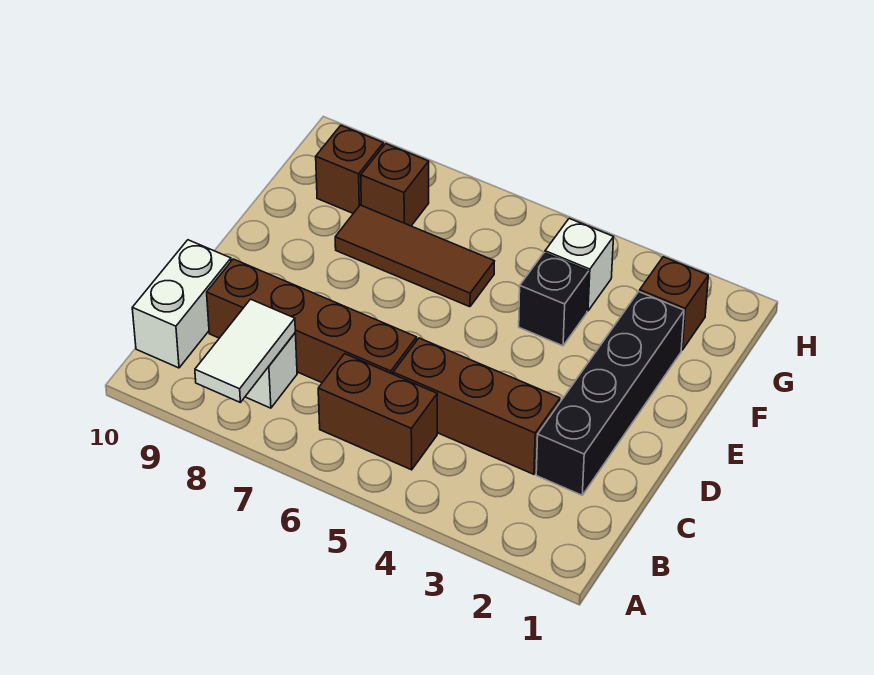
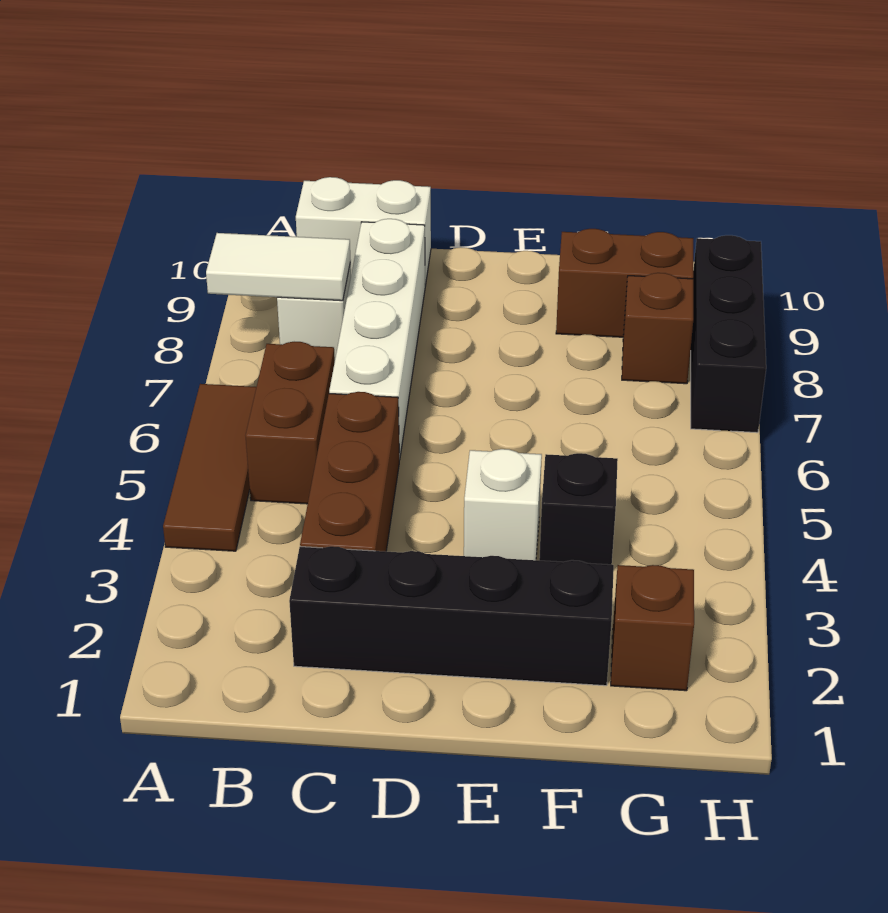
brown 1x4 brick [207,259,417,383] -> white 1x4 brick [329,219,425,460]
brown 1x3 tile [335,205,494,307] -> brown 1x3 tile moved to [163,384,256,551]
white 1x1 brick [545,219,614,311] -> white 1x1 brick moved to [464,449,542,560]
brown 1x1 brick [316,125,383,213] -> brown 1x2 brick [556,229,693,337]
none -> black 1x3 brick [691,235,766,433]

